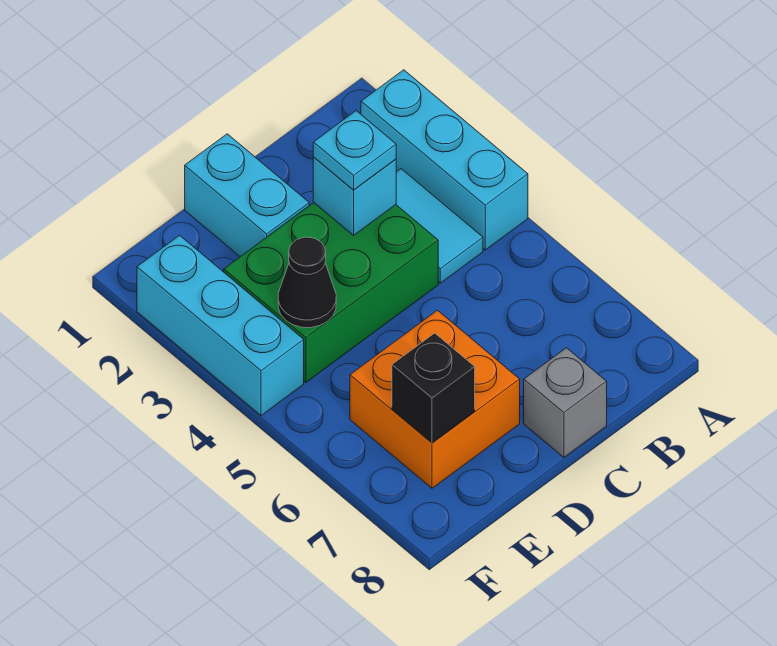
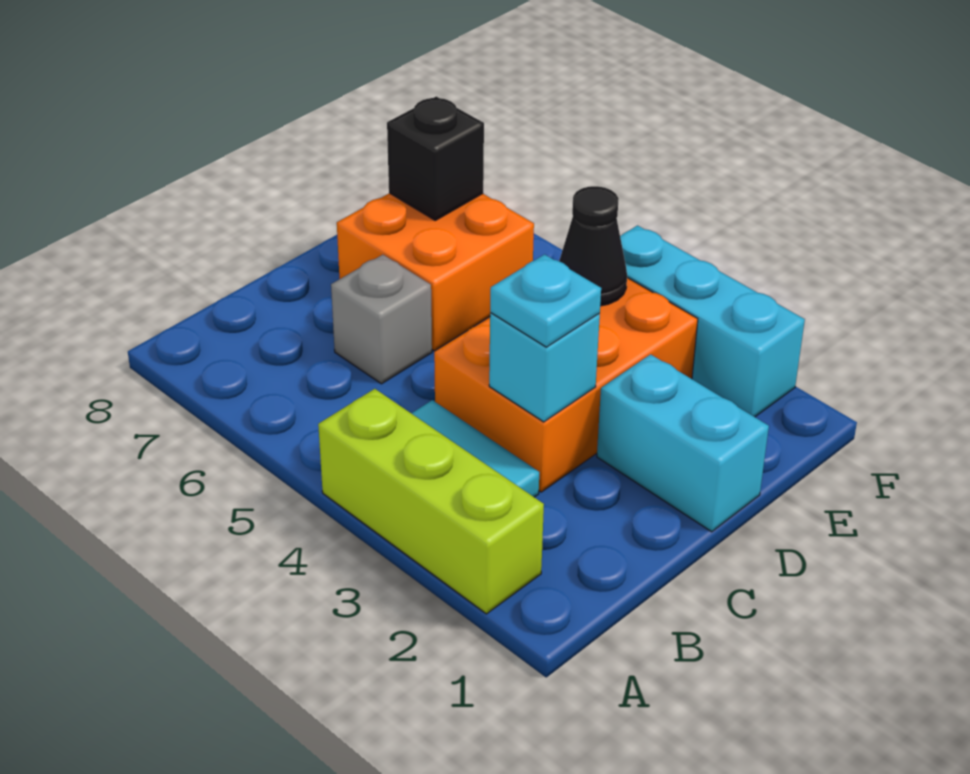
cyan 1x3 brick [361,70,528,250] -> lime 1x3 brick [318,389,544,614]
green 2x3 brick [224,203,438,382] -> orange 2x3 brick [434,278,698,492]
grey 1x1 brick [524,348,607,457] -> grey 1x1 brick moved to [331,255,432,384]

